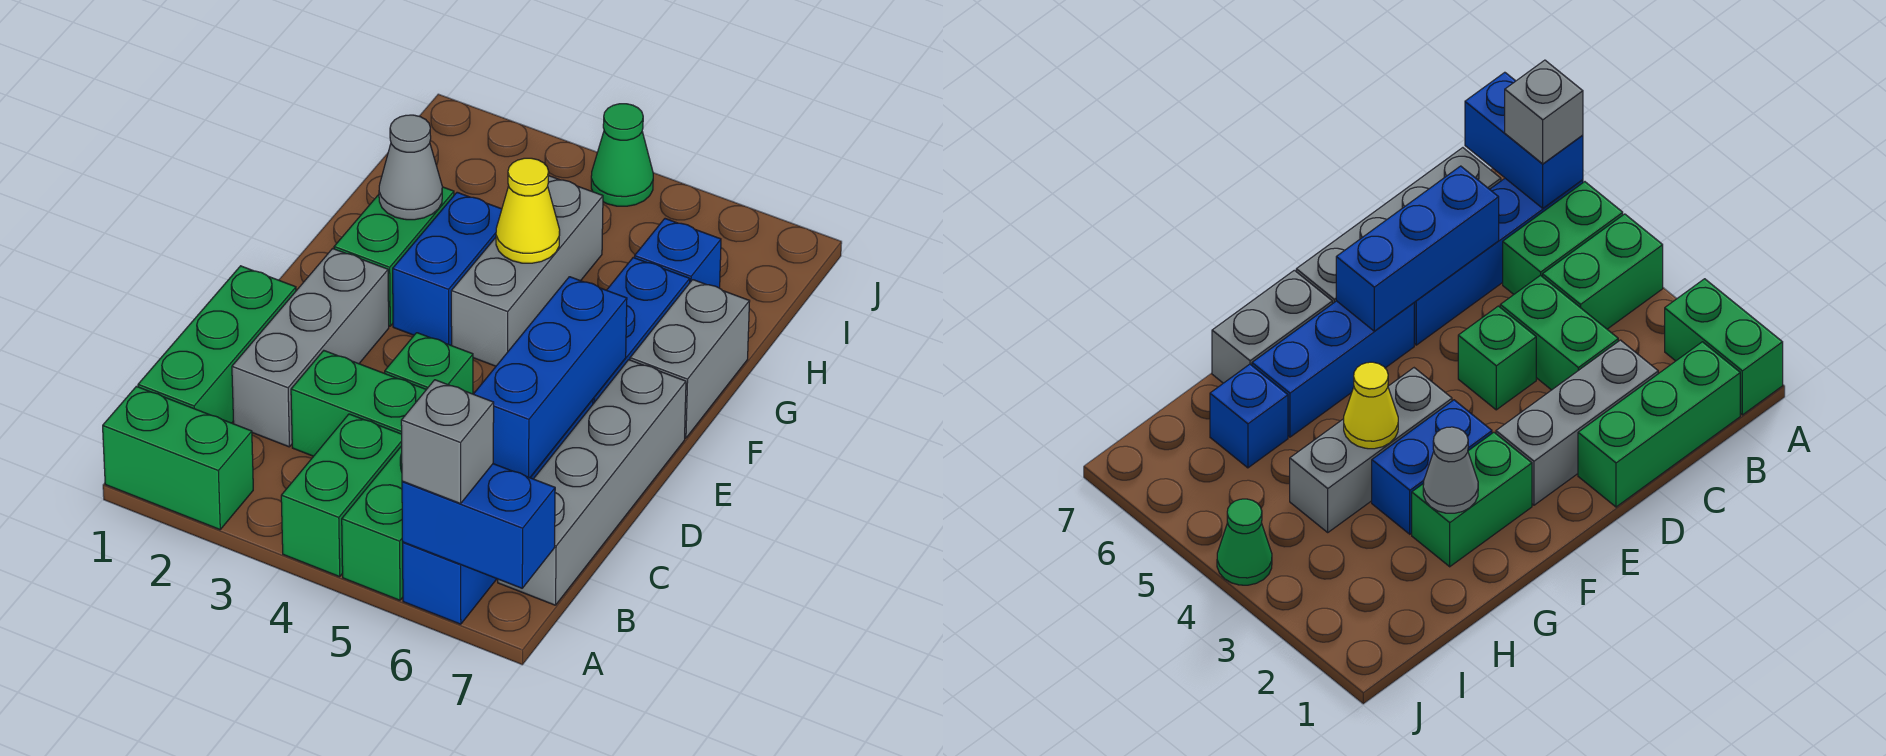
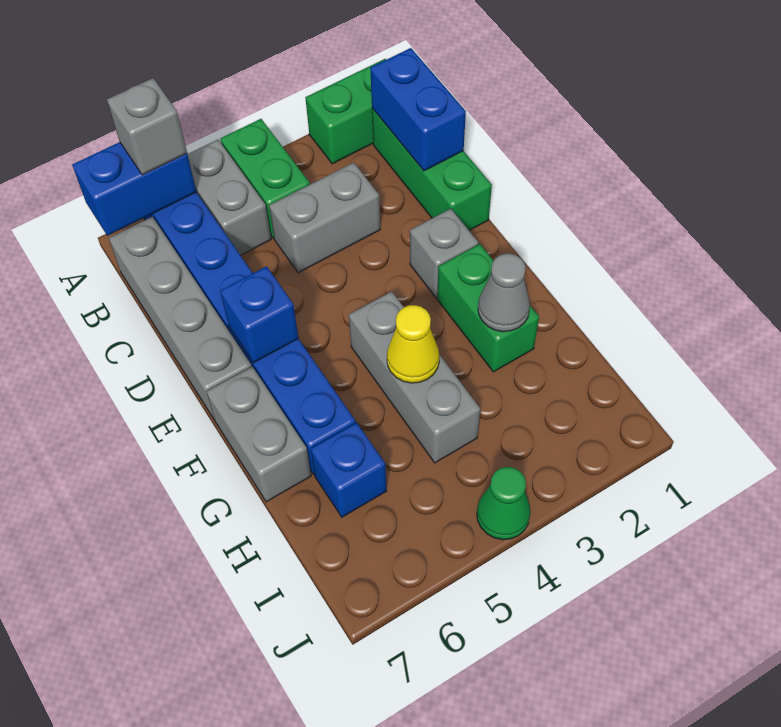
green 1x2 brick [342,446,403,600] -> grey 1x2 brick [188,140,271,255]
grey 1x3 brick [232,249,389,447] -> grey 1x1 brick [410,209,478,298]
green 1x2 brick [291,351,426,456] -> grey 1x2 brick [269,163,380,273]
blue 1x3 brick [474,277,627,478] -> blue 1x1 brick [220,266,299,363]
green 1x1 brick [385,333,473,394] -> none
blue 1x2 brick [393,192,502,345] -> blue 1x2 brick moved to [370,48,466,171]

